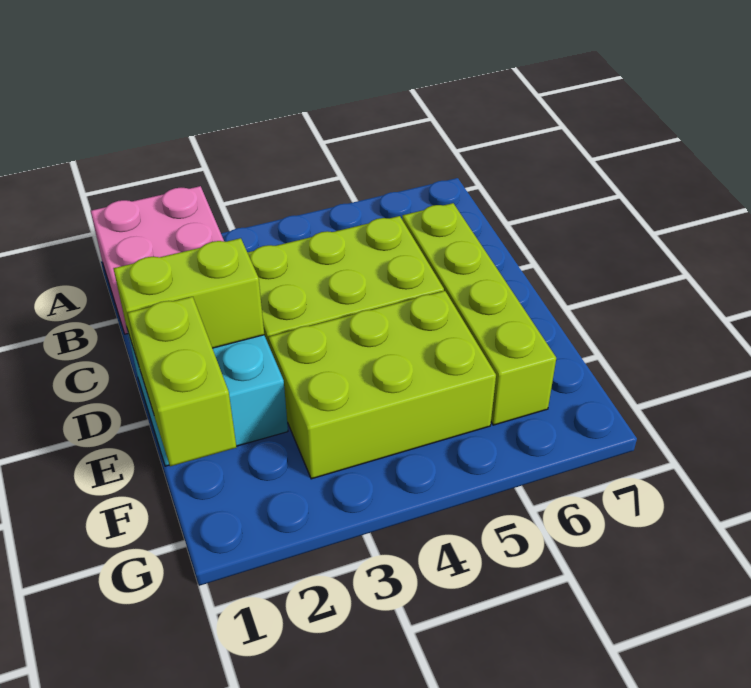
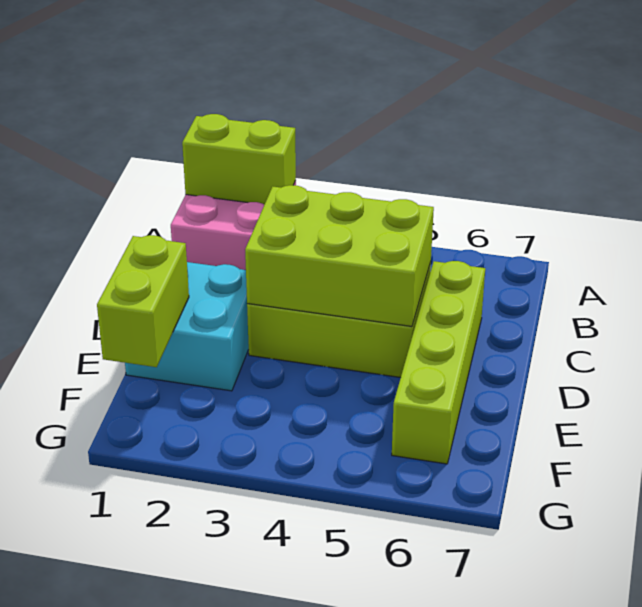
lime 1x2 brick [113,238,264,365] -> lime 1x2 brick moved to [182,114,296,205]
lime 2x3 brick [268,291,496,479] -> lime 2x3 brick moved to [245,185,434,327]

